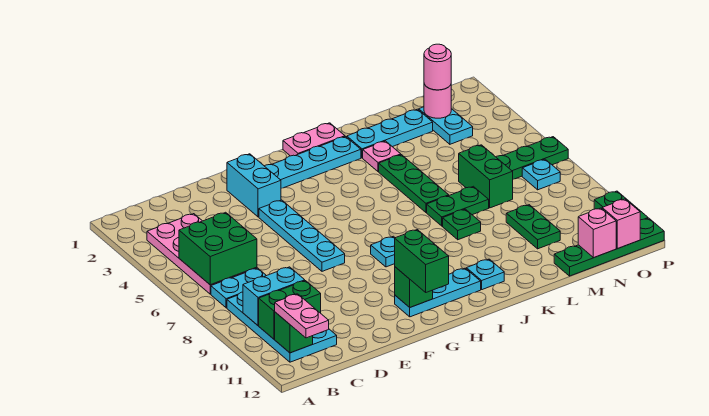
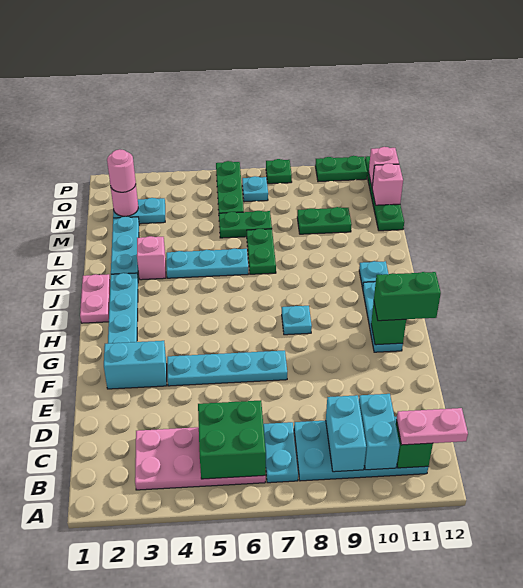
green 1x2 brick [259,281,321,339] -> cyan 1x2 brick [359,394,400,470]
pink 1x1 plate [363,141,401,172] -> pink 1x1 brick [137,236,166,280]
green 1x3 plate [379,155,449,212] -> cyan 1x3 plate [166,248,248,278]
green 1x1 plate [443,209,481,240] -> green 1x1 plate moved to [266,159,292,184]
green 1x2 brick [459,145,513,208] -> green 1x2 plate [219,211,272,238]

